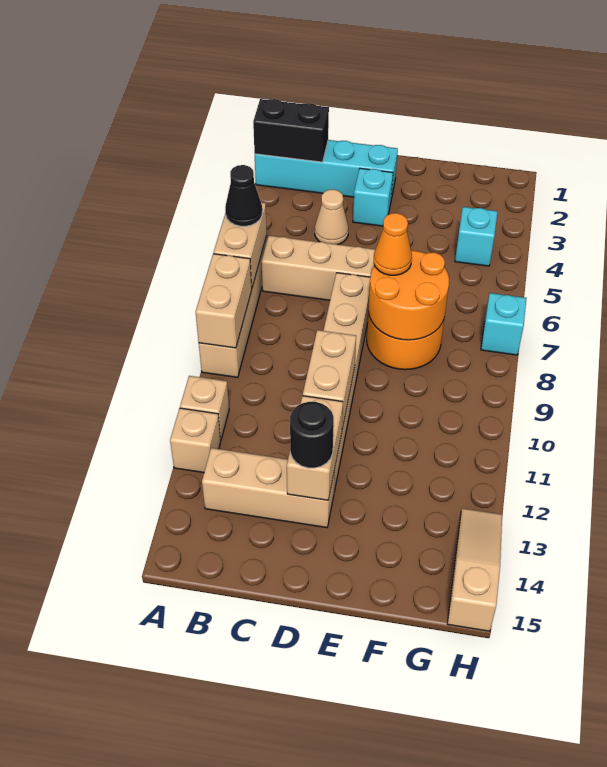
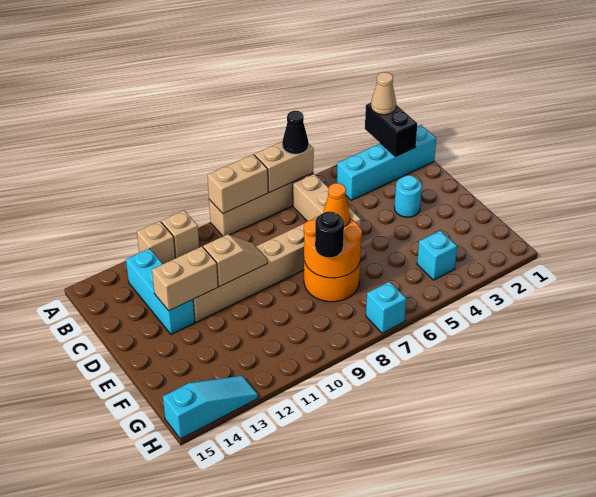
cyan 1x4 brick [255,140,398,199] -> cyan 1x4 brick turned to [337,125,436,200]
tan 1x3 brick [202,448,335,528] -> cyan 1x3 brick [126,249,195,334]
tan 1x1 cone [315,189,348,244] -> tan 1x1 cone moved to [371,72,396,115]
cyan 1x1 brick [353,168,393,226] -> cyan 1x1 round brick [394,175,422,217]
tan 1x2 brick [303,330,356,428] -> tan 1x2 slope [203,234,267,286]
black 1x1 round brick [290,402,334,468] -> black 1x1 round brick moved to [315,211,344,257]
tan 1x3 slope [447,508,502,631] -> cyan 1x3 slope [163,376,258,439]

